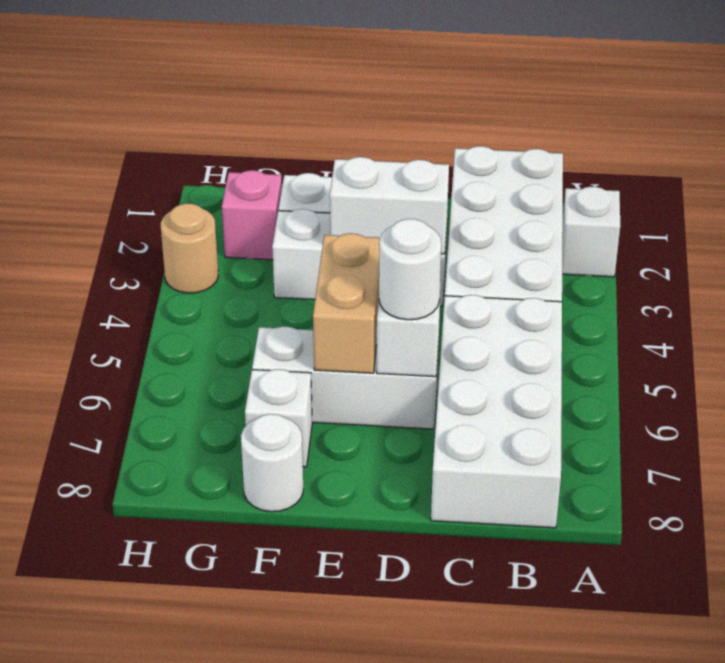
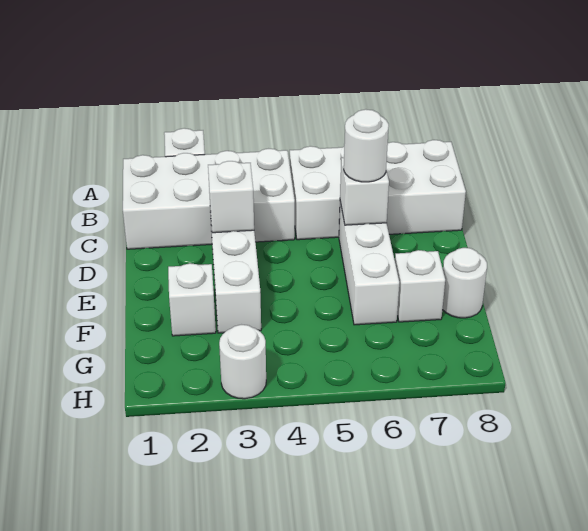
white 1x2 brick [330,157,449,254] -> white 1x1 brick [208,161,254,233]
tan 1x2 brick [313,233,380,373] -> none
pink 1x1 brick [222,170,282,260] -> none
tan 1x1 round brick [161,203,218,293] -> white 1x1 round brick [219,325,266,399]

